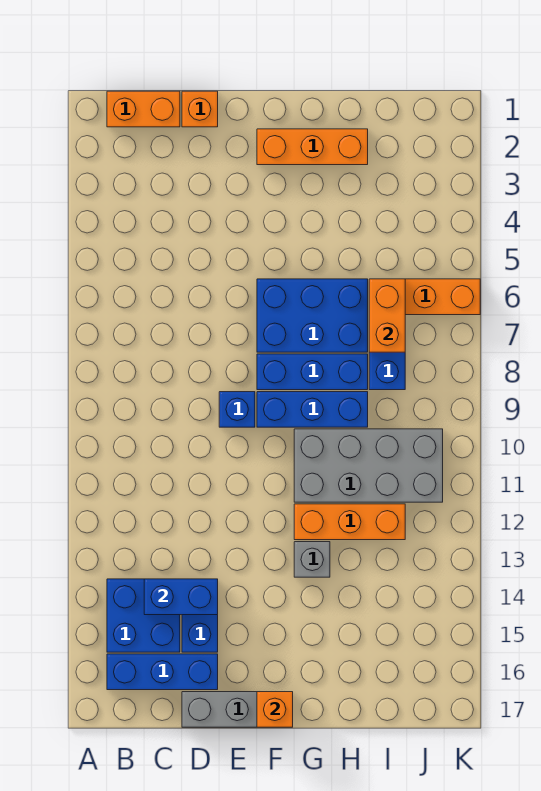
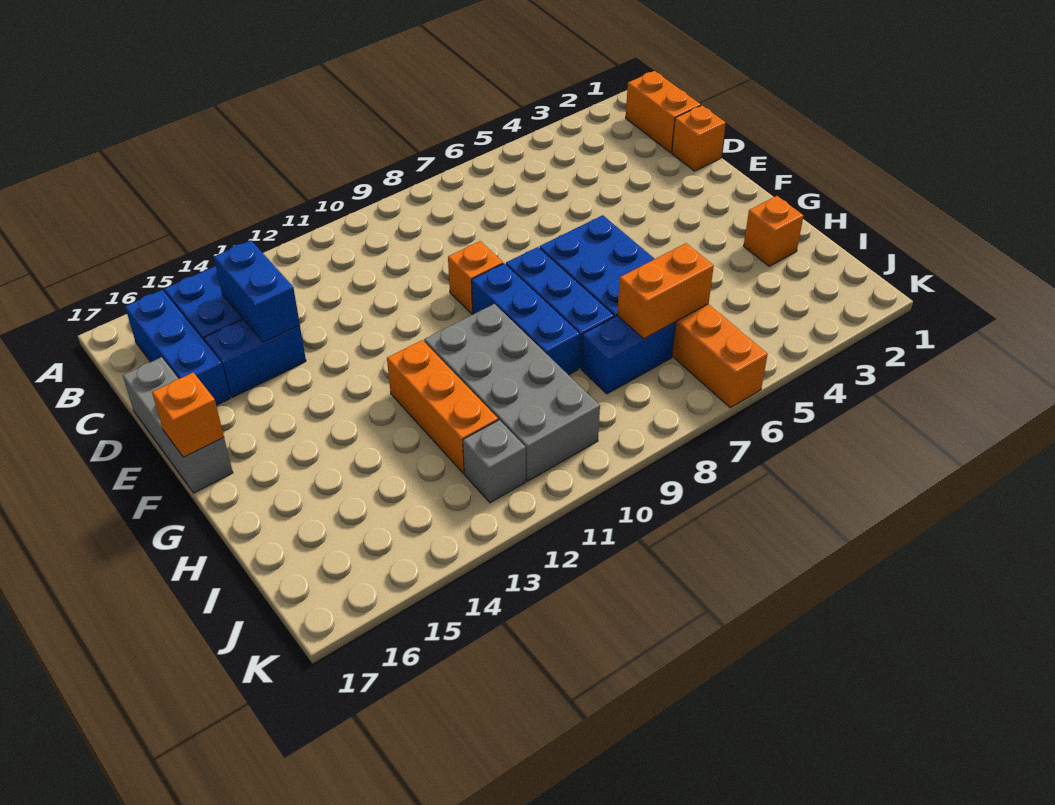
blue 1x1 brick [219,392,255,427] -> orange 1x1 brick [448,241,503,314]
orange 1x3 brick [257,129,368,165] -> orange 1x1 brick [744,196,803,266]
grey 1x1 brick [294,542,330,577] -> grey 1x1 brick moved to [463,420,526,503]

